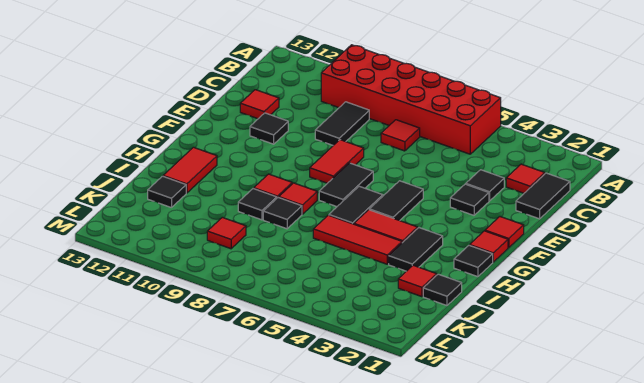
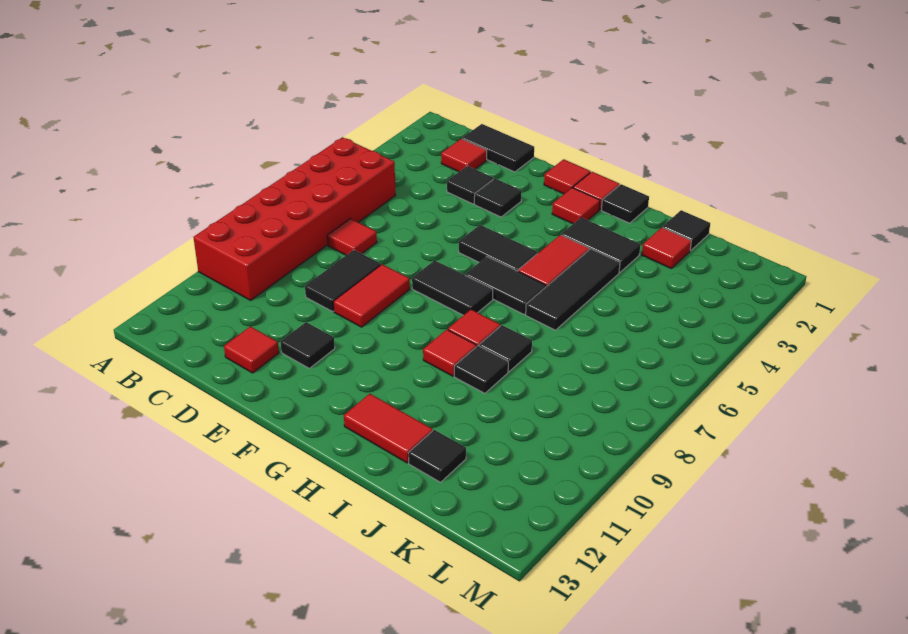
black 1x2 tile [315,102,369,145] -> black 1x2 tile turned to [305,250,381,312]
red 1x2 tile [310,140,364,183] -> red 1x2 tile turned to [333,264,410,327]
red 1x3 tile [313,215,402,264] -> black 1x3 tile [526,249,620,330]
red 1x1 tile [207,217,246,249] -> red 1x1 tile moved to [552,188,600,224]

